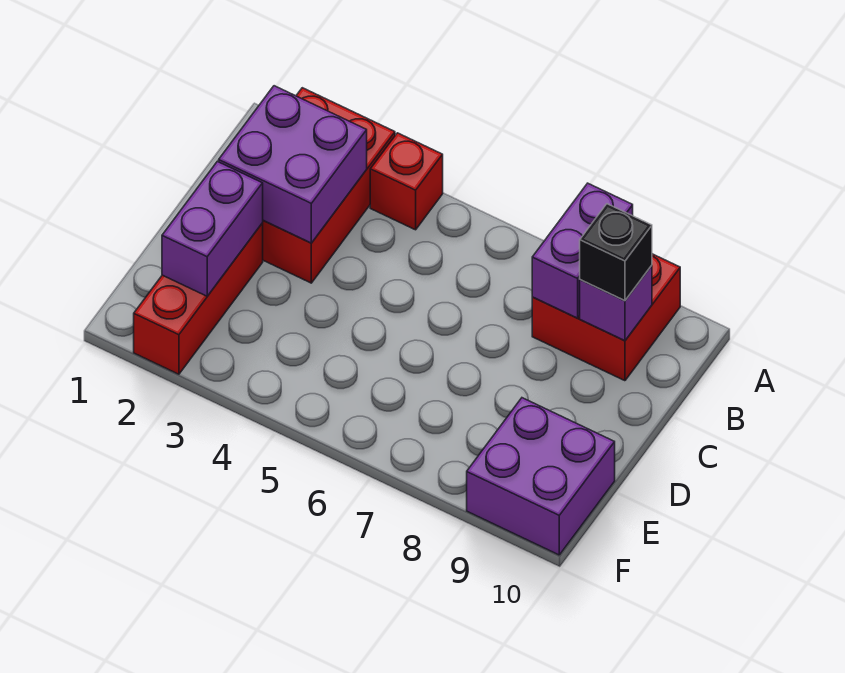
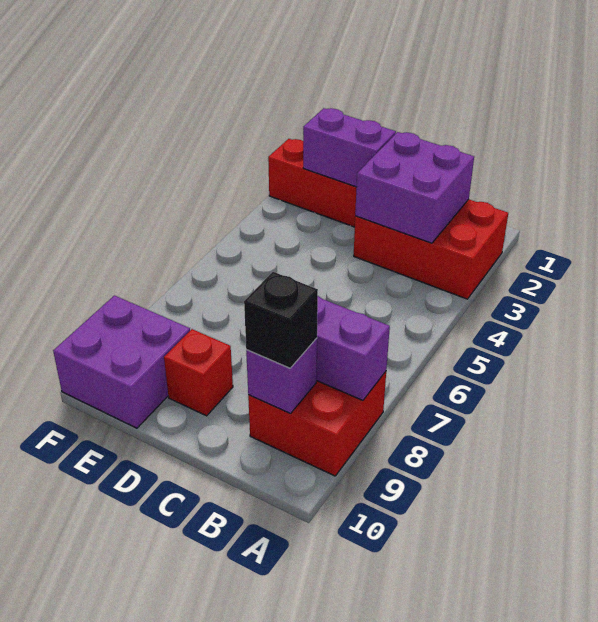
red 1x1 brick [370,133,443,230] -> red 1x1 brick moved to [164,329,233,416]

